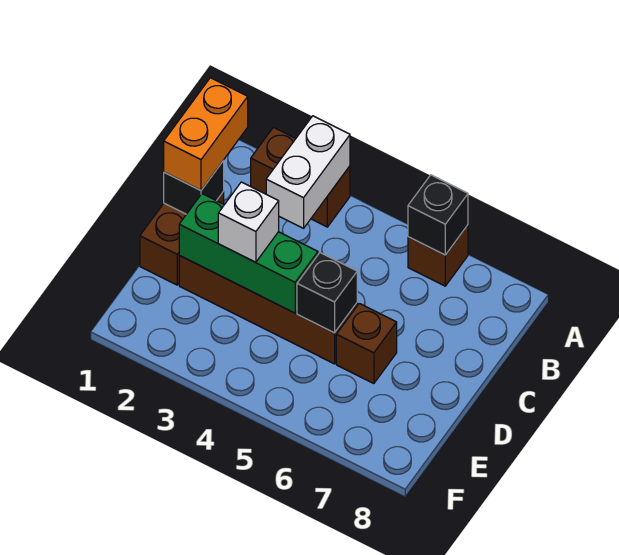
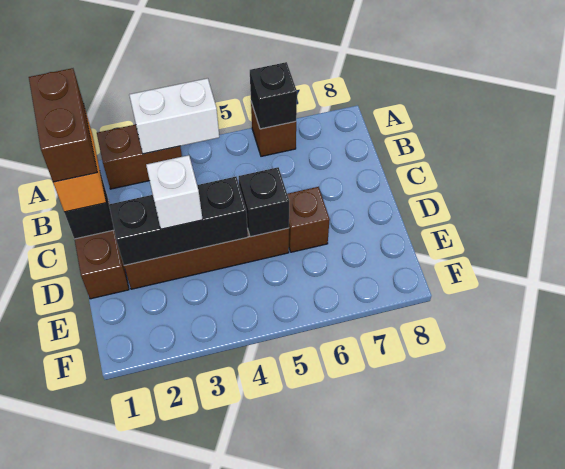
white 1x2 brick [266,116,350,228] -> white 1x2 brick turned to [129,78,219,154]
none -> brown 1x2 brick [29,68,97,182]
green 1x3 brick [179,194,318,313] -> black 1x3 brick [109,177,248,266]

